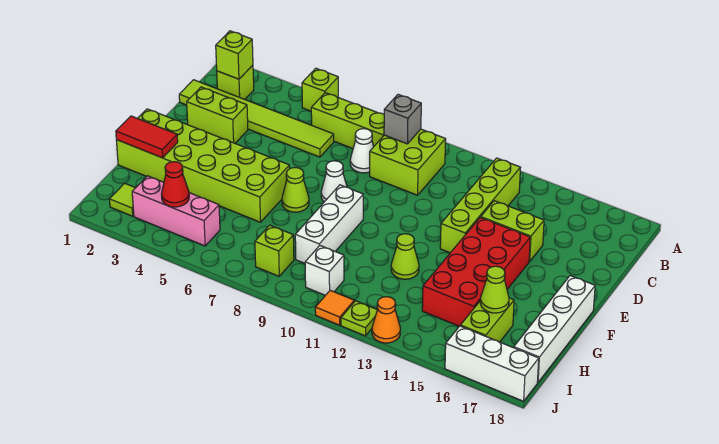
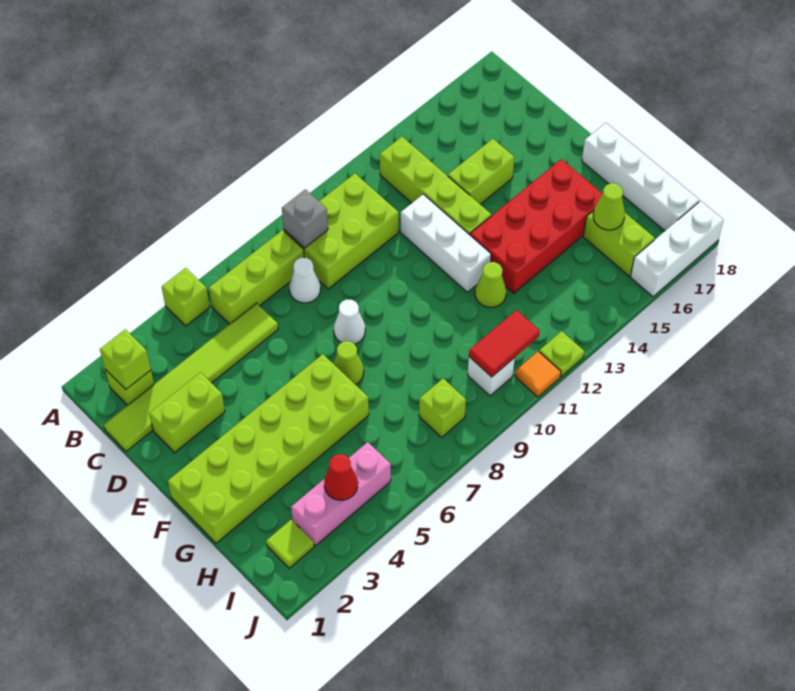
lime 2x2 brick [370,129,446,195] -> lime 2x3 brick [284,174,399,289]
red 2x4 brick [422,217,530,326] -> red 2x4 brick turned to [470,159,603,293]
white 1x3 brick [295,185,363,263] -> white 1x3 brick moved to [401,194,491,292]
red 1x2 tile [116,116,178,158] -> red 1x2 tile moved to [469,310,540,377]
orange 1x1 cone [372,297,400,343] -> none

